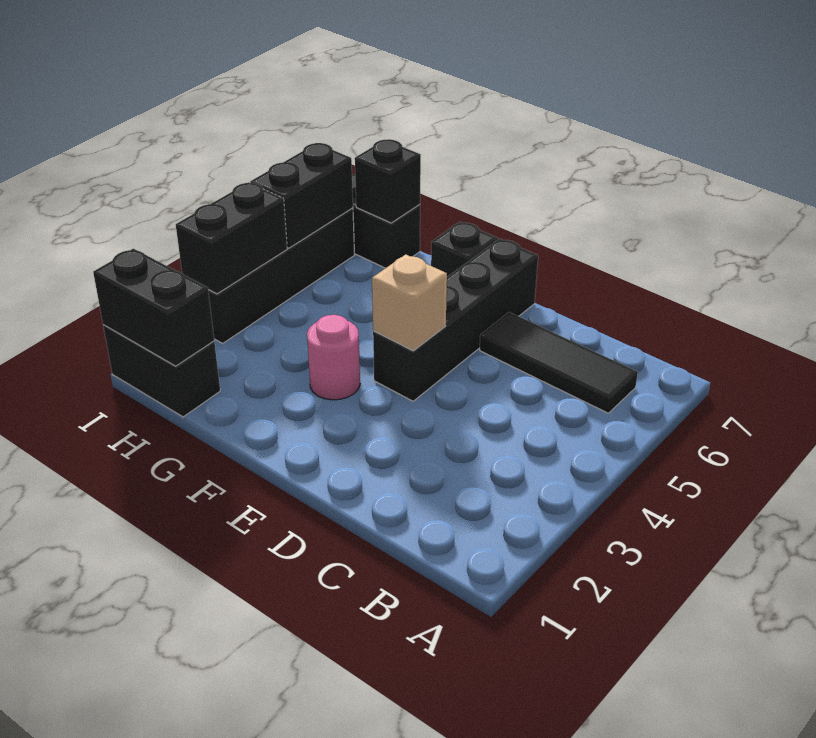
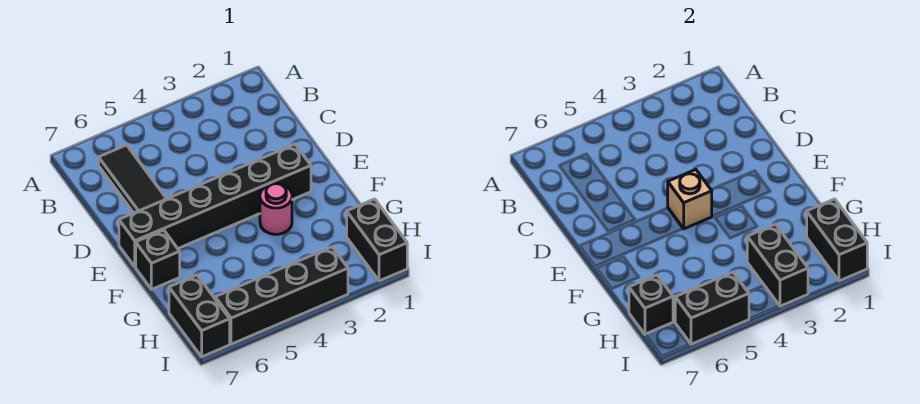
black 1x4 brick [373,239,538,401] -> black 1x6 brick [119,144,311,267]
black 1x2 brick [176,182,287,294] -> black 1x2 brick turned to [747,224,808,306]

